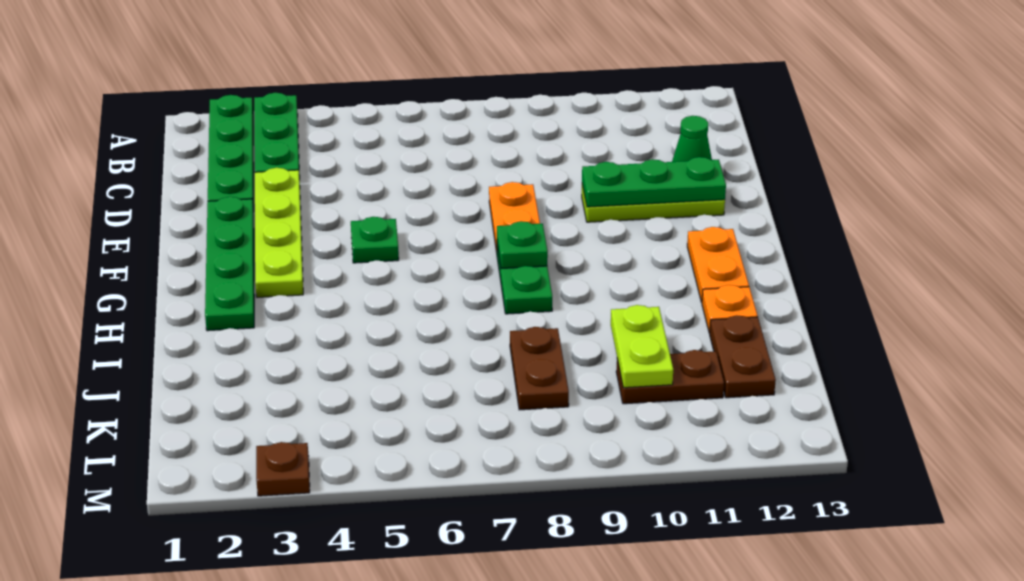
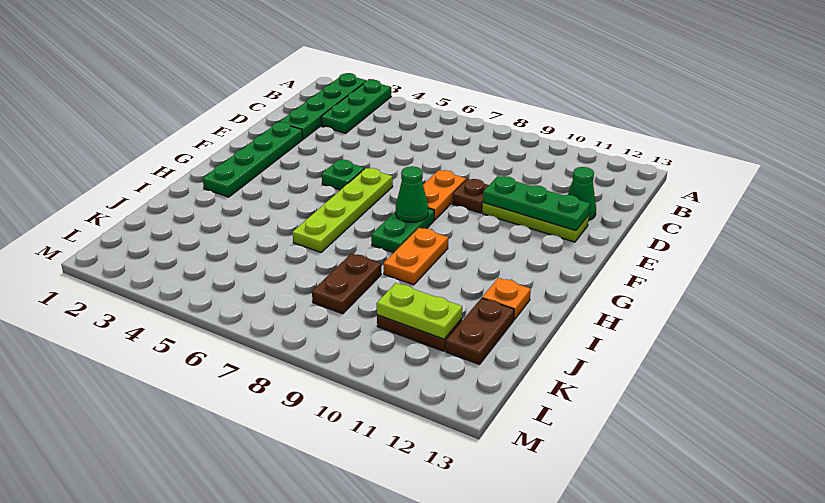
lime 1x4 plate [255,168,303,297] -> lime 1x4 plate moved to [293,168,393,252]
green 1x1 plate [497,221,548,269] -> green 1x1 cone [396,166,428,222]
orange 1x2 plate [687,227,749,302] -> orange 1x2 plate moved to [384,228,448,285]
lime 1x2 plate [611,305,673,388] -> lime 1x2 plate turned to [377,283,462,339]
brown 1x1 plate [256,442,310,496] -> brown 1x1 plate moved to [452,179,489,213]

